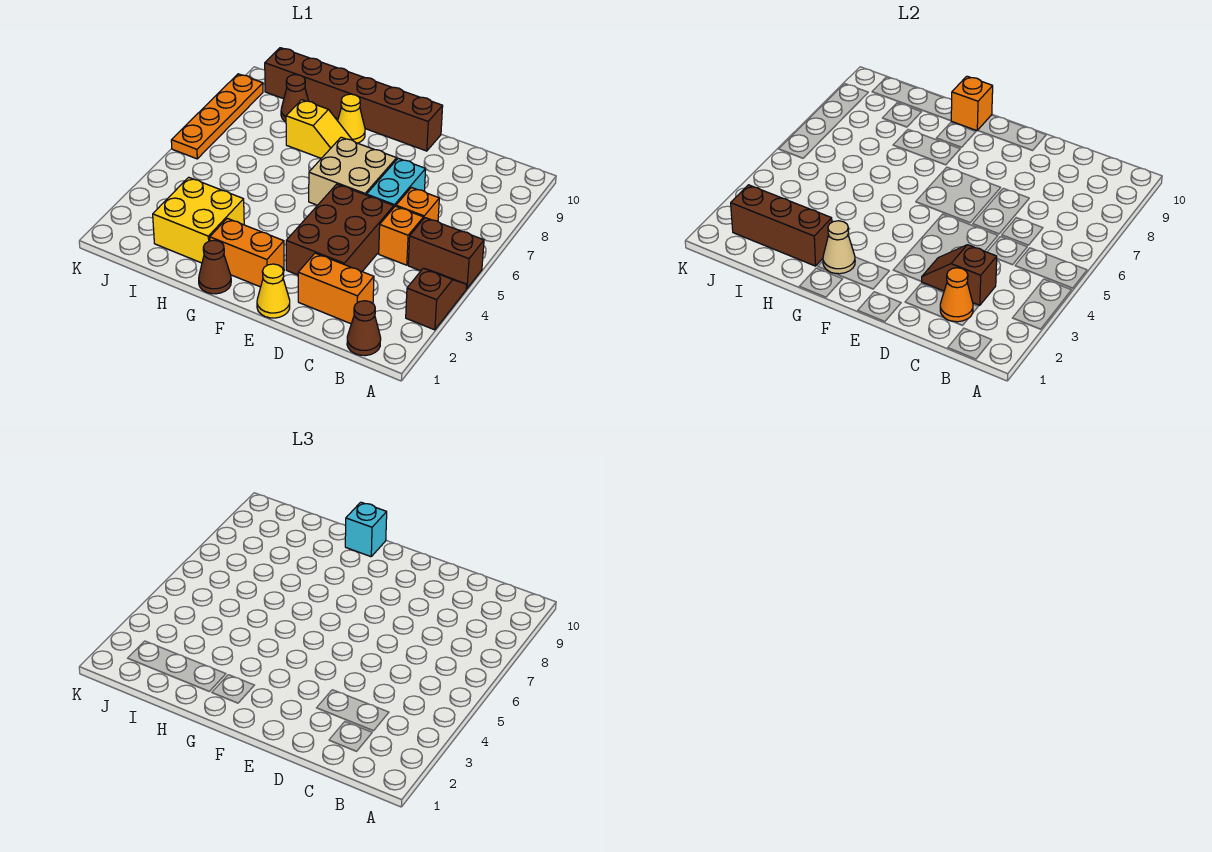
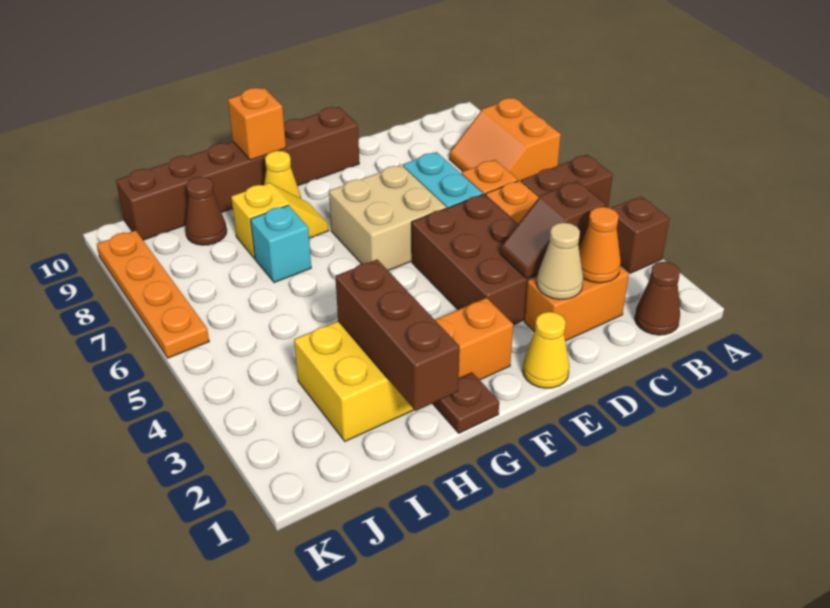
none -> orange 2x2 slope [449,98,561,181]
brown 1x1 cone [199,240,231,294] -> brown 1x1 plate [433,372,499,433]
tan 1x1 cone [823,221,855,274] -> tan 1x1 cone moved to [537,223,583,299]
cyan 1x1 brick [345,502,387,557] -> cyan 1x1 brick moved to [251,205,311,283]
brown 1x3 brick [731,185,832,266] -> brown 1x3 brick turned to [335,260,460,411]

